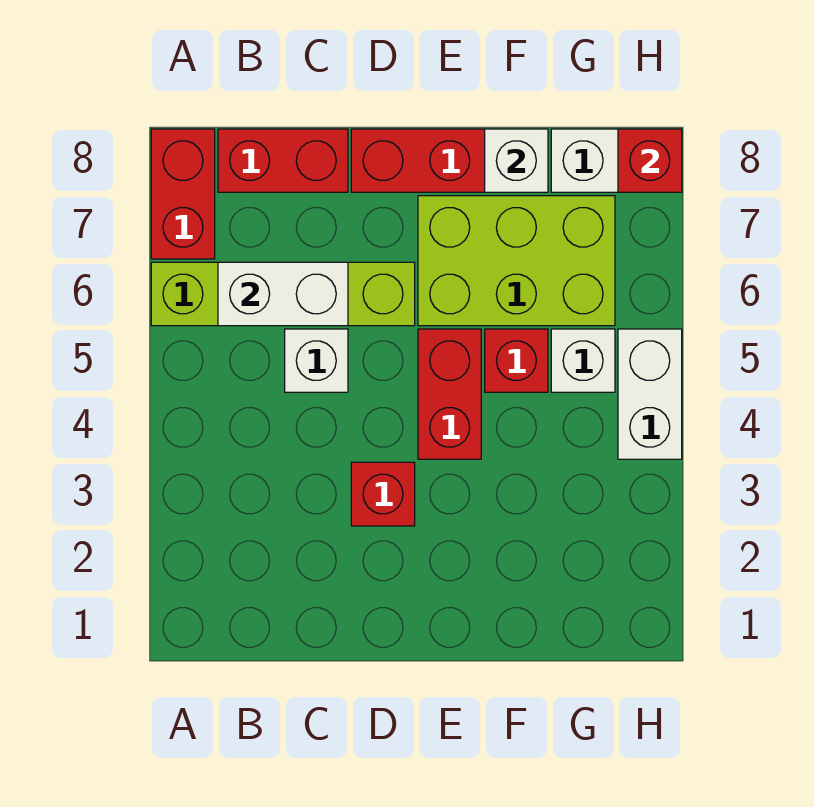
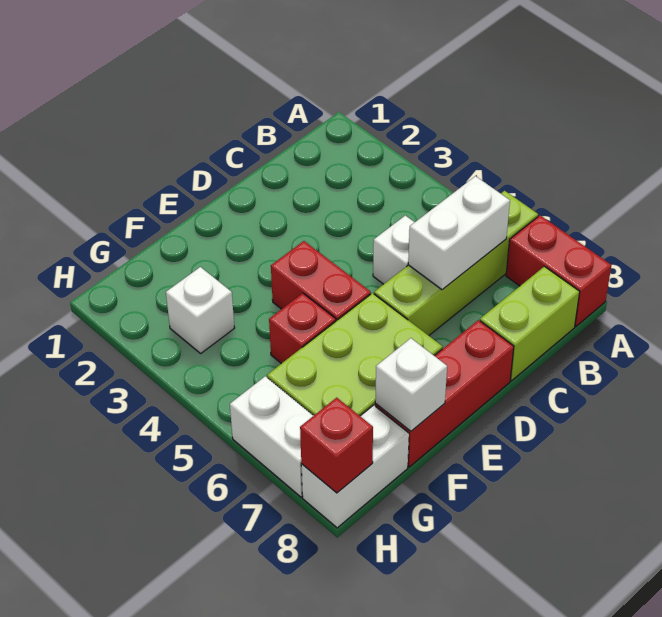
red 1x2 brick [218,129,348,192] -> lime 1x2 brick [480,266,580,381]
red 1x1 brick [351,462,415,526] -> none
white 1x1 brick [551,329,615,392] -> white 1x1 brick moved to [166,267,235,353]
white 1x2 brick [618,329,682,459] -> white 1x2 brick moved to [230,376,313,497]

